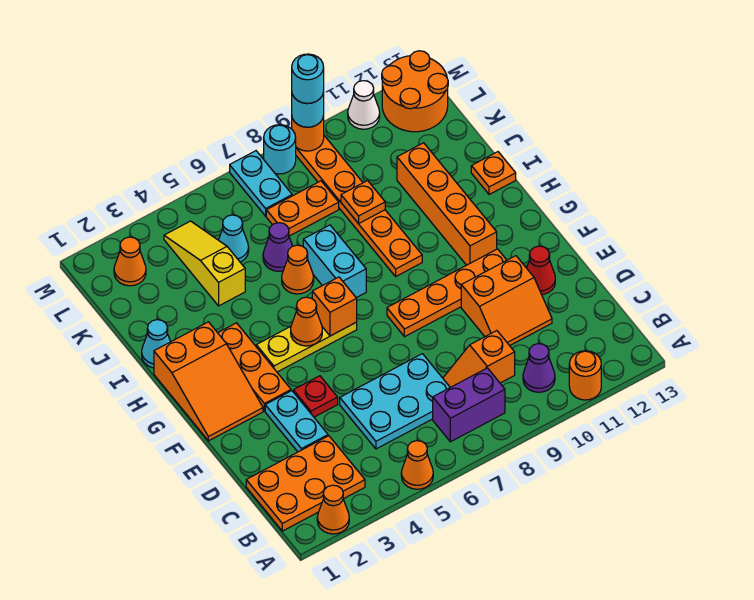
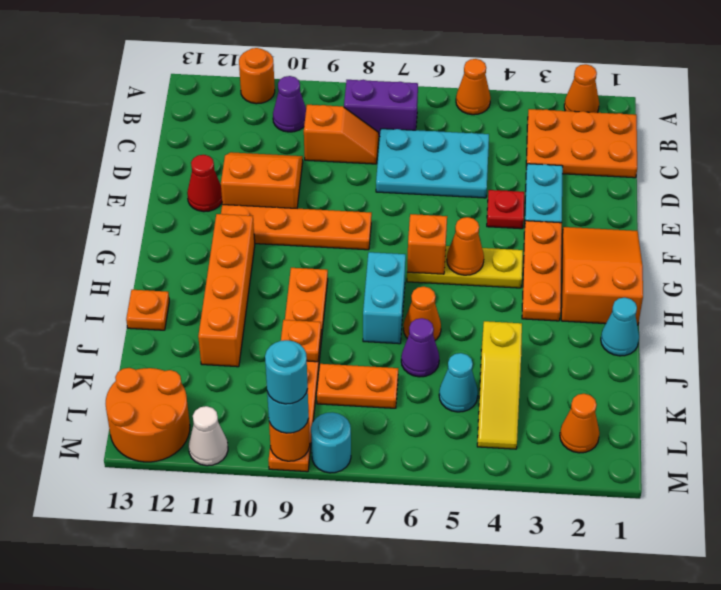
cyan 1x2 plate [230,151,292,216] -> none

